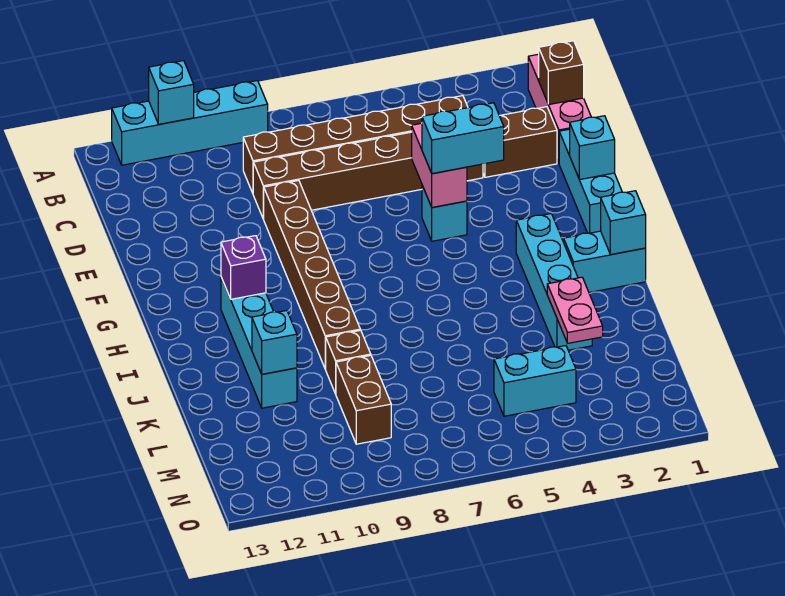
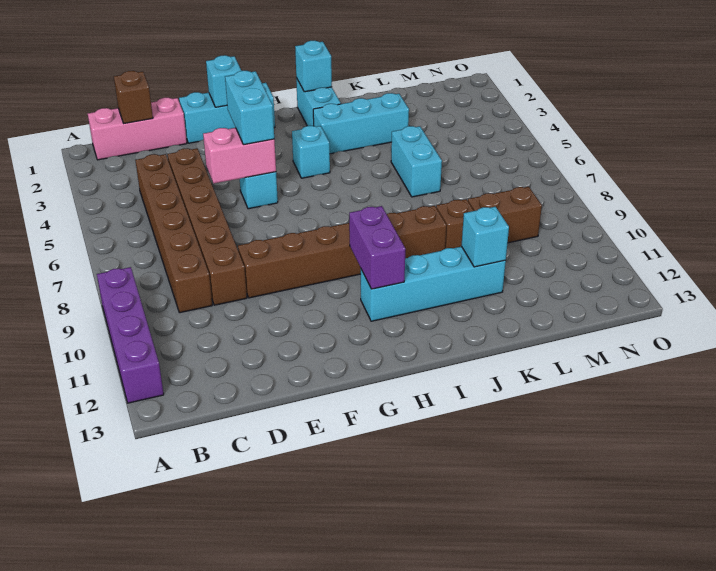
cyan 1x4 brick [112,81,268,165] -> purple 1x4 brick [97,267,164,403]
cyan 1x1 brick [149,61,194,124] -> cyan 1x1 brick moved to [292,126,330,178]
brown 1x2 brick [483,107,557,177] -> none
cyan 1x4 brick [516,214,592,350] -> cyan 1x3 brick [313,93,409,154]
purple 1x1 brick [221,236,266,299] -> purple 1x2 brick [349,206,405,289]
pink 1x2 plate [547,277,603,343] -> none
cyan 1x2 brick [494,346,576,416] -> cyan 1x2 brick moved to [391,126,442,197]

